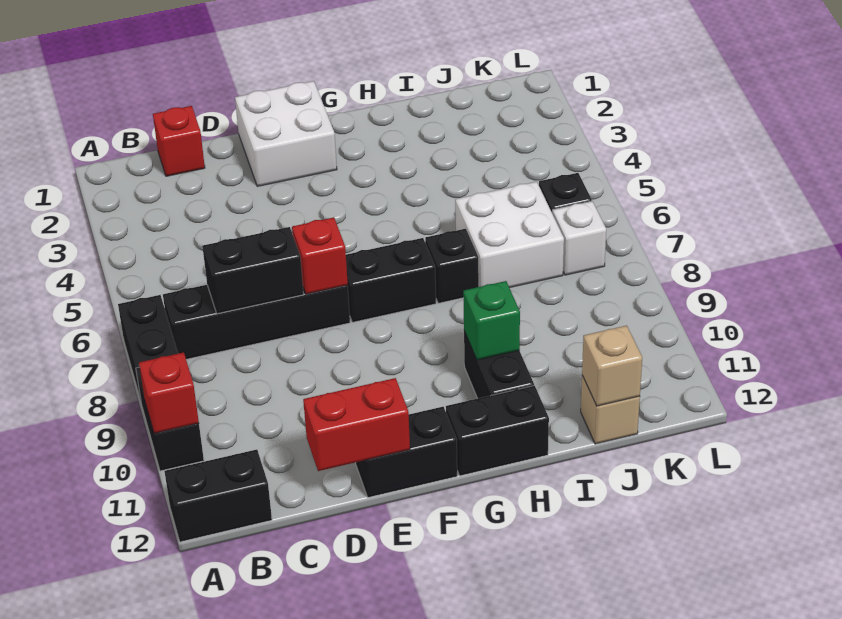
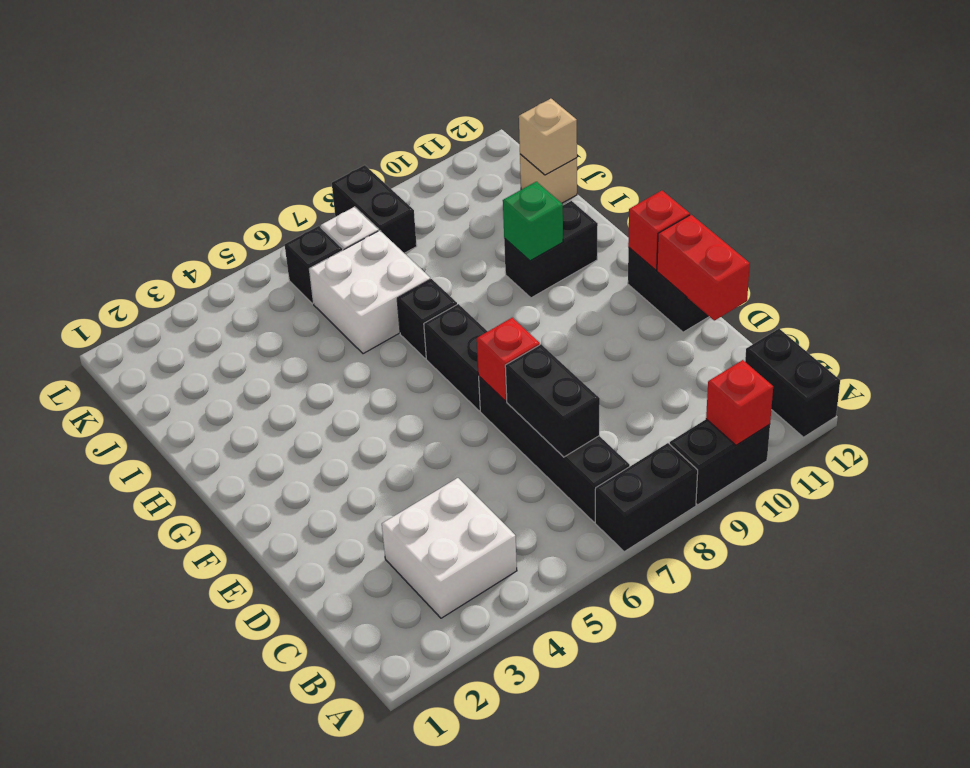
red 1x1 brick [153,106,205,176] -> red 1x1 brick moved to [628,190,690,270]
white 2x2 brick [235,81,337,186] -> white 2x2 brick moved to [382,478,517,618]
black 1x2 brick [446,386,549,476] -> black 1x2 brick moved to [332,165,417,253]

